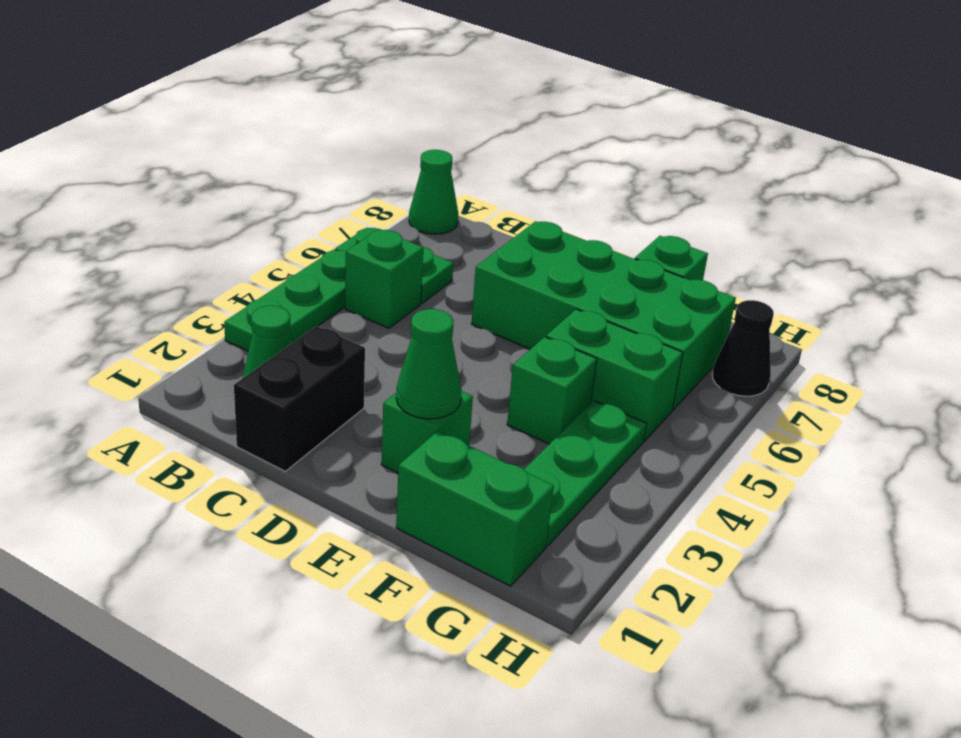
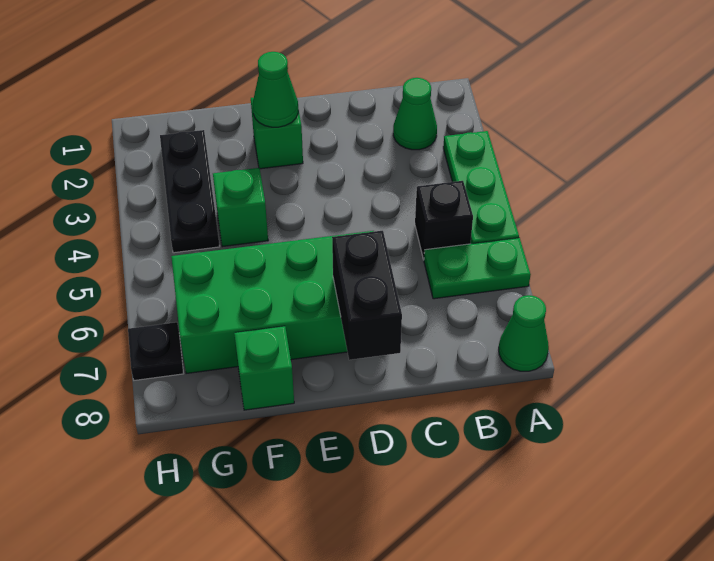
green 1x1 brick [345,229,423,328] -> black 1x1 brick [415,181,473,260]
black 1x2 brick [234,326,365,471] -> black 1x2 brick moved to [332,231,402,360]
green 1x2 brick [396,431,554,586] -> none
green 1x2 brick [546,309,683,441] -> none
green 1x3 plate [524,401,647,546] -> black 1x3 plate [160,130,220,253]
black 1x1 cone [712,300,774,396] -> black 1x1 plate [128,322,183,380]

